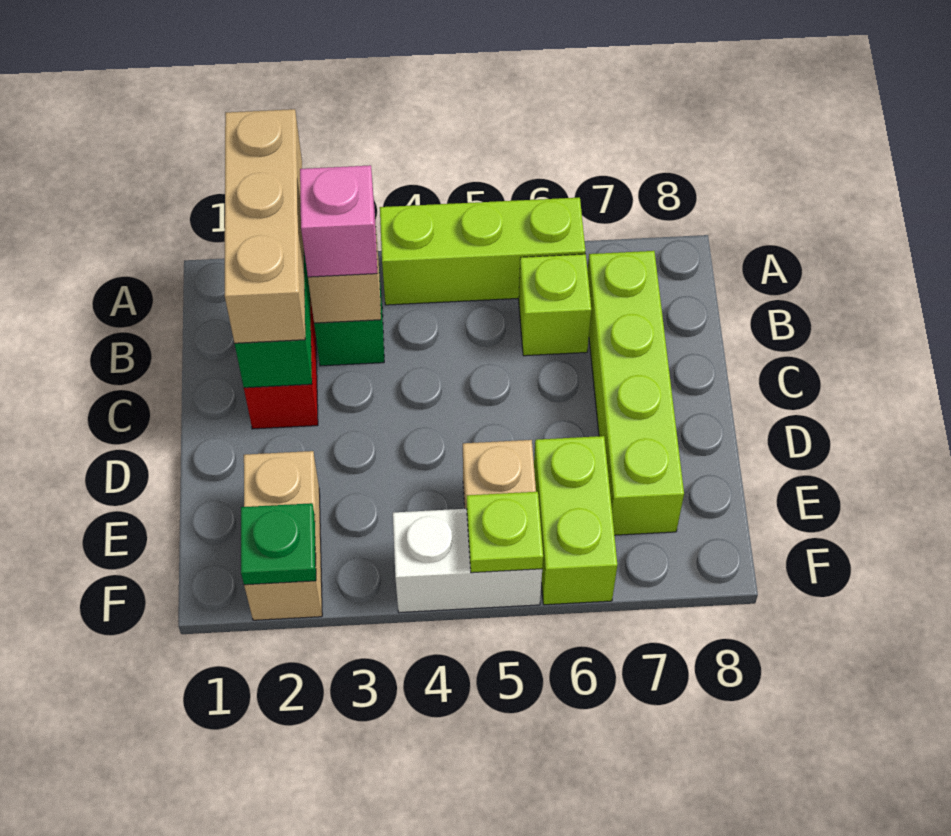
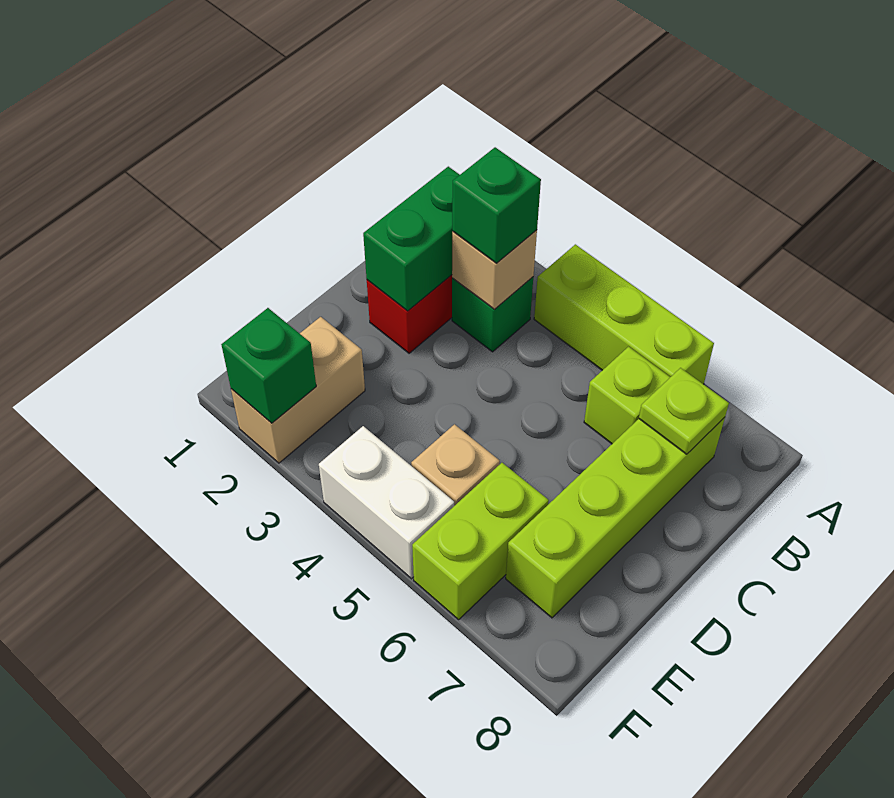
tan 1x3 brick [225,109,305,343] -> none
pink 1x1 brick [300,165,377,277] -> green 1x1 brick [452,147,541,263]
green 1x1 plate [241,503,316,585] -> green 1x1 brick [221,308,316,423]
lime 1x1 plate [467,492,543,573] -> lime 1x1 plate moved to [639,368,729,454]

